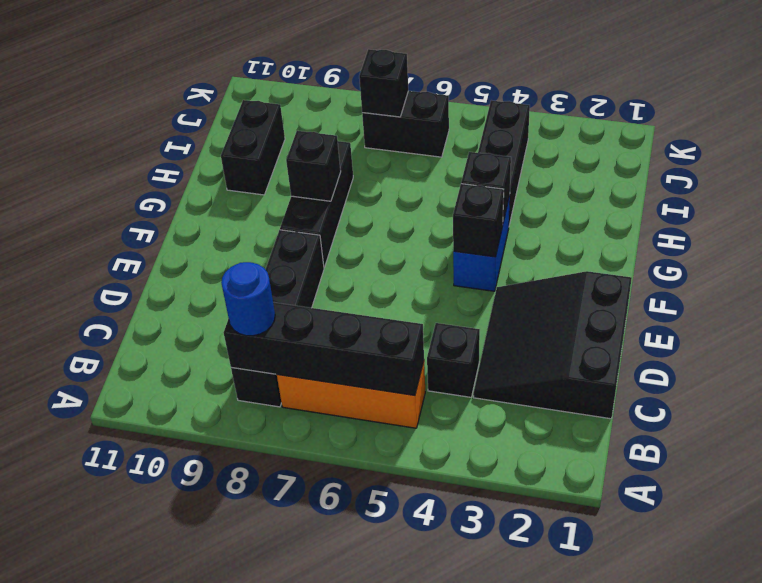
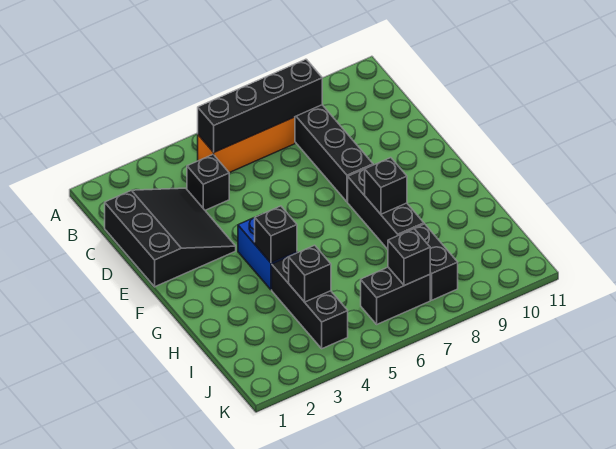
blue 1x1 round brick [221,262,275,336] -> none
black 1x1 brick [453,184,504,257] -> black 1x1 brick moved to [289,245,331,302]
black 1x2 brick [221,100,285,195] -> black 1x2 brick moved to [414,224,458,300]

